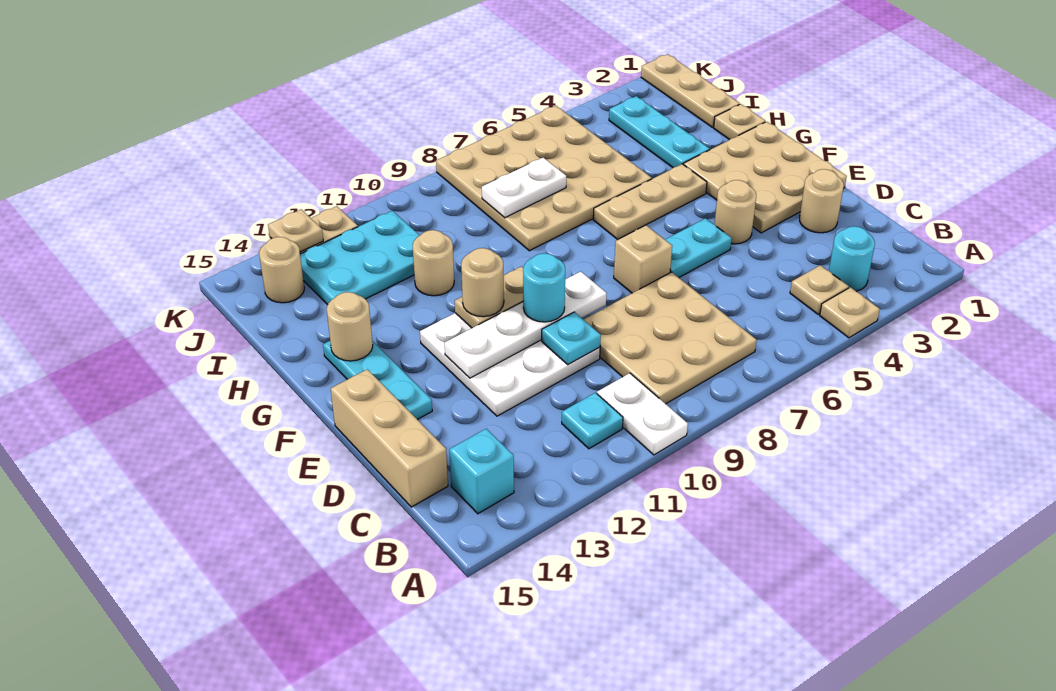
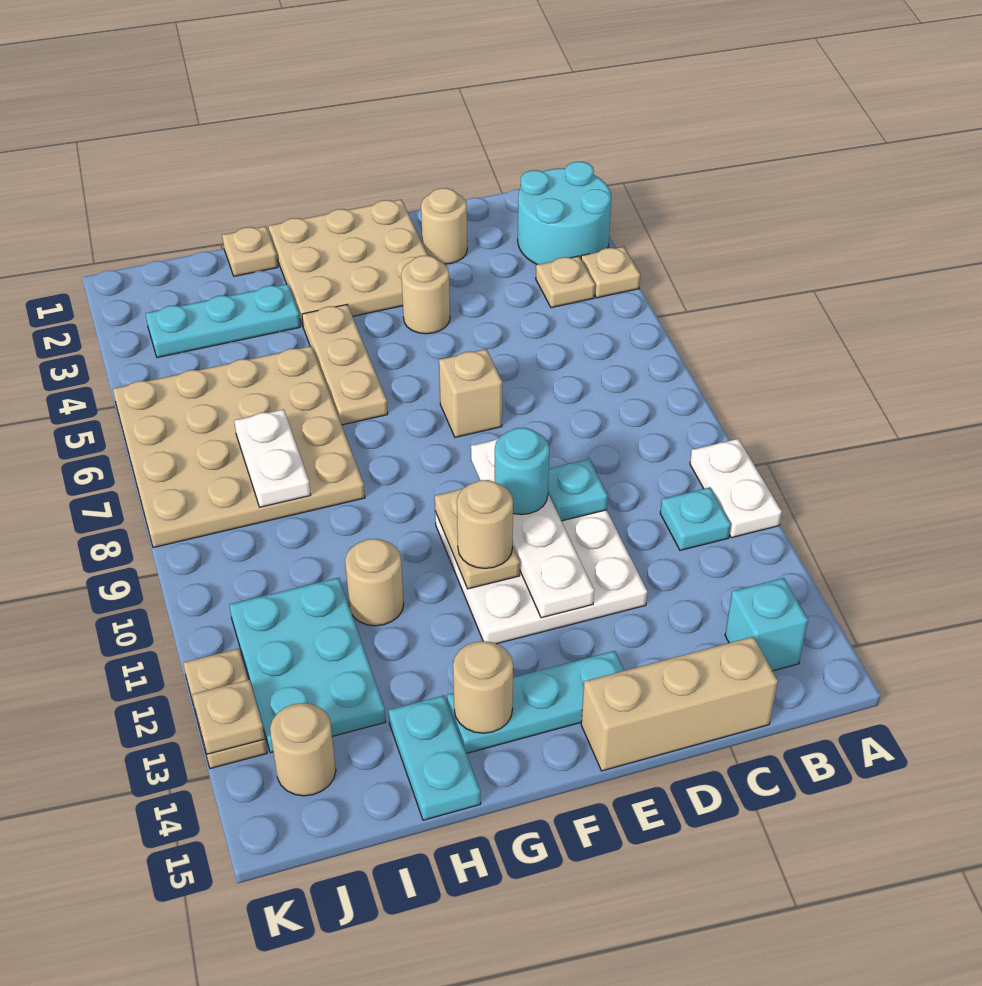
white 1x2 plate [597,373,688,455] -> white 1x2 plate turned to [690,439,782,538]
cyan 1x1 round brick [829,226,875,291] -> cyan 2x2 round brick [518,162,612,265]
tan 3x3 plate [583,272,757,404] -> none
cyan 1x2 plate [665,218,732,277] -> cyan 1x2 plate moved to [388,696,481,820]
tan 1x3 plate [641,54,740,127] -> none

